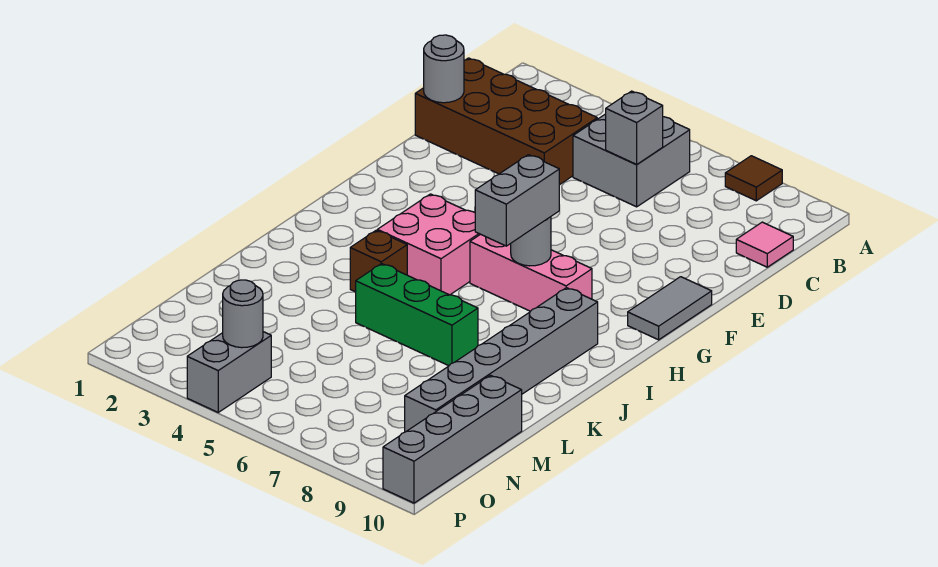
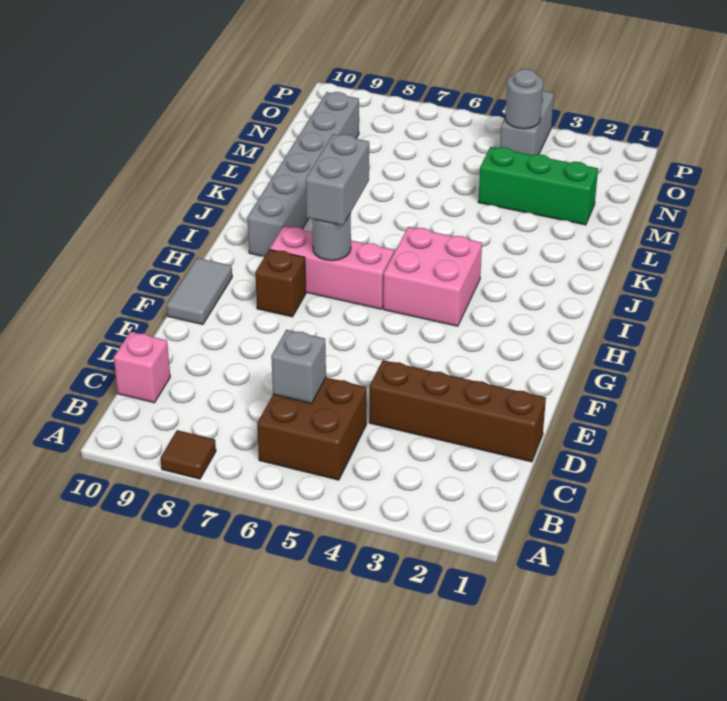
grey 2x2 brick [573,114,690,207] -> brown 2x2 brick [257,377,367,480]
brown 2x4 brick [415,58,597,185] -> brown 1x4 brick [369,360,546,462]
pink 1x1 tile [736,222,793,267] -> pink 1x1 brick [114,332,170,403]
grey 1x1 round brick [424,35,464,103] -> none
brown 1x1 brick [350,230,407,292] -> brown 1x1 brick moved to [255,249,306,317]
green 1x3 brick [356,264,478,366] -> green 1x3 brick moved to [478,147,598,225]
grey 1x4 brick [383,375,522,503] -> none

